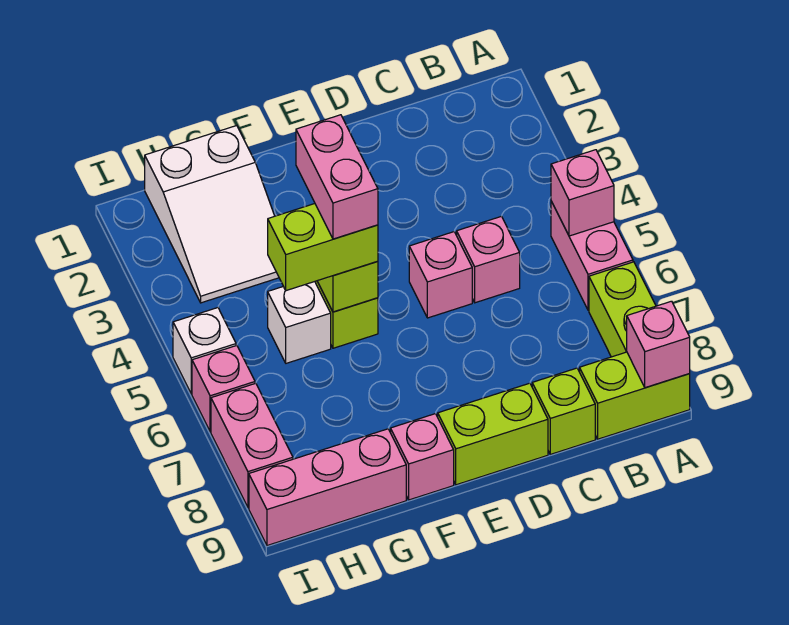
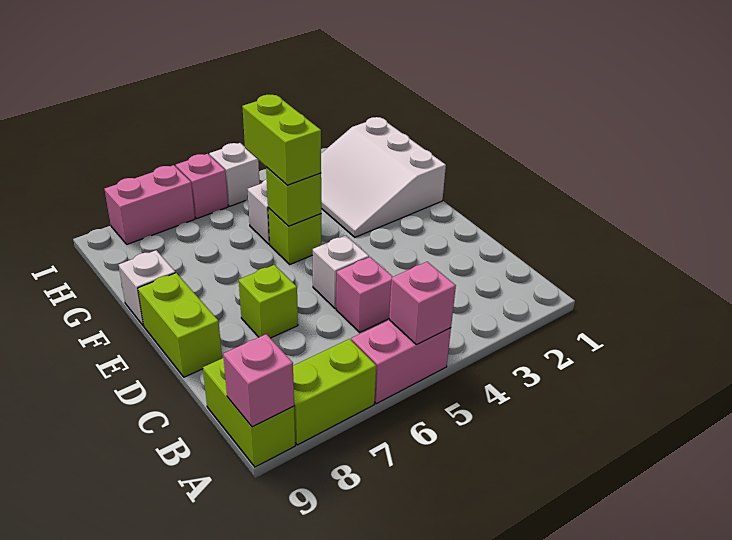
lime 1x1 brick [532,368,595,454] -> lime 1x1 brick moved to [239,265,298,338]
pink 1x1 brick [409,232,472,318] -> white 1x1 brick [313,235,369,309]
pink 1x2 brick [296,115,378,239] -> none
pink 1x1 brick [391,414,454,500] -> white 1x1 brick [119,250,175,326]
white 2x3 slope [145,126,279,303] -> white 3x3 slope [321,117,446,237]
pink 1x3 brick [249,429,406,546] -> none

